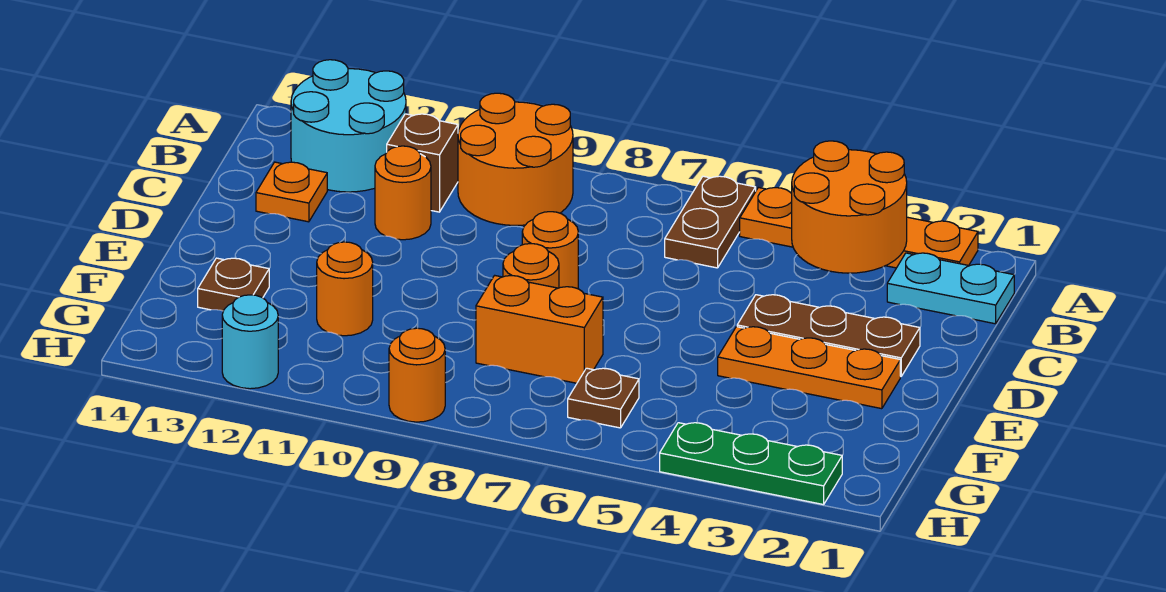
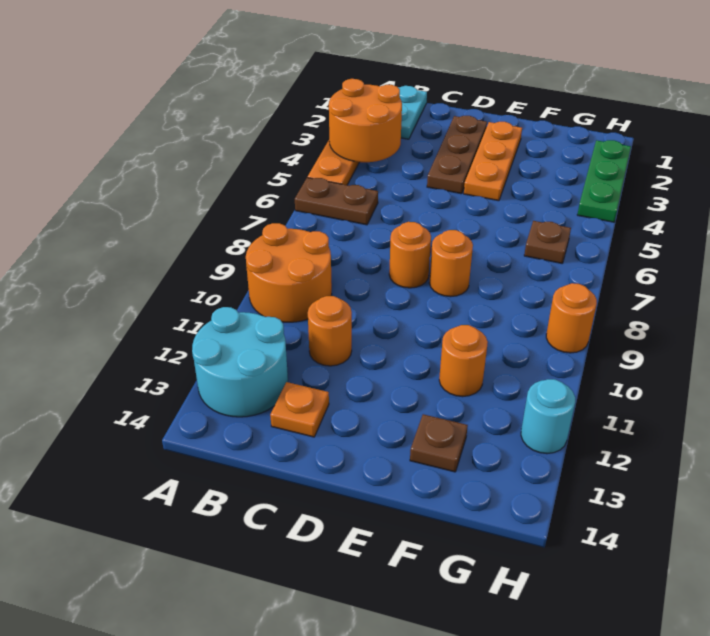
brown 1x1 brick [387,114,458,212] -> none
orange 1x2 brick [476,275,603,383] -> none

